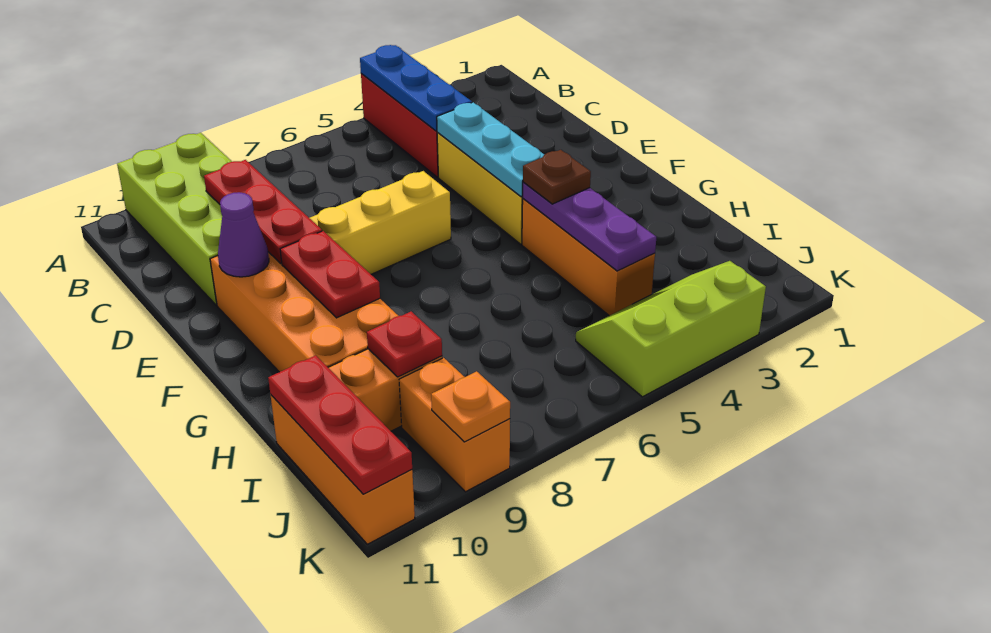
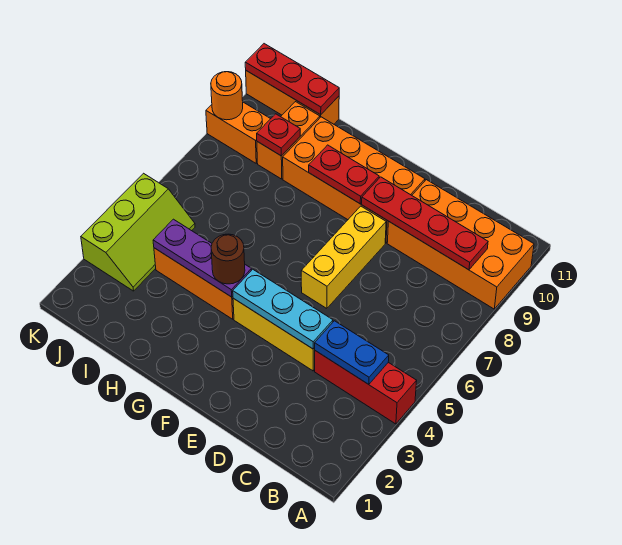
blue 1x3 plate [360,45,472,131] -> blue 1x2 plate [315,321,389,384]
lime 2x4 brick [117,133,232,305] -> orange 2x4 brick [387,180,534,309]
red 1x3 plate [204,160,322,263] -> red 1x4 plate [362,177,488,270]
purple 1x1 cone [218,192,269,277] -> none
brown 1x1 plate [523,150,591,204] -> brown 1x1 round brick [211,234,245,284]
orange 1x1 plate [431,371,510,442] -> orange 1x1 round brick [211,72,243,120]

